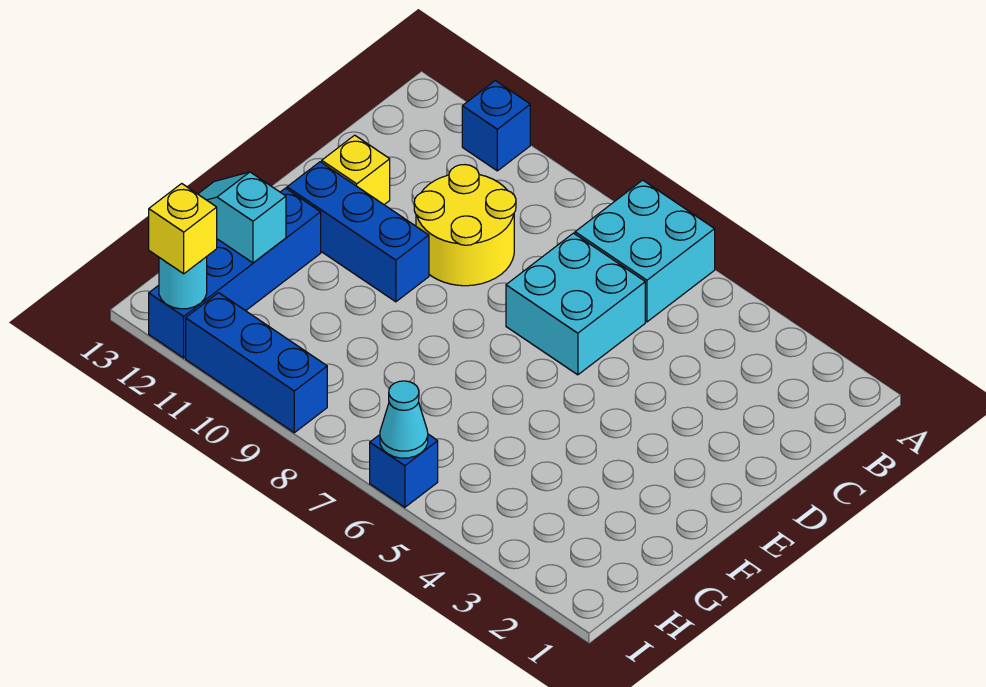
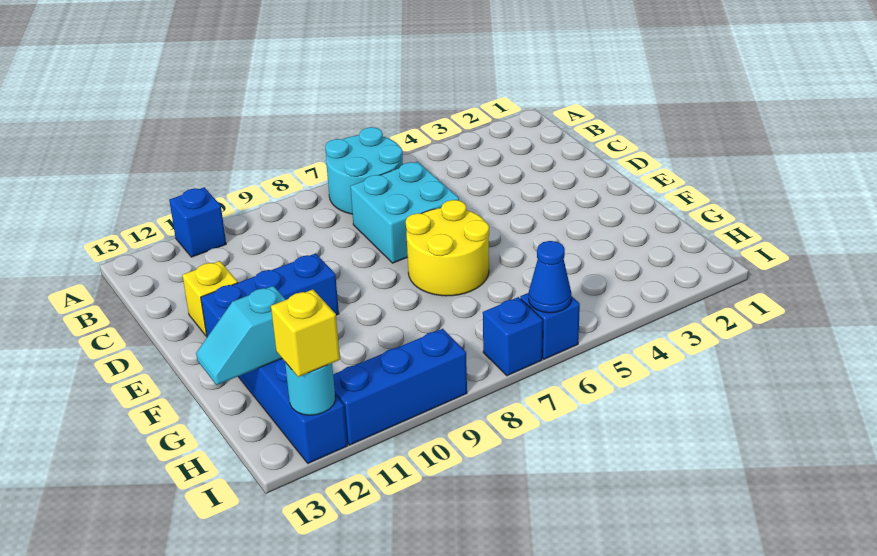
cyan 2x2 brick [575,180,715,322] -> cyan 2x2 round brick [325,127,403,214]
yellow 2x2 round brick [414,165,516,286] -> yellow 2x2 round brick moved to [406,200,489,296]
cyan 1x1 cone [380,381,428,458] -> blue 1x1 cone [529,241,571,313]
none -> blue 1x1 brick [483,297,543,376]

